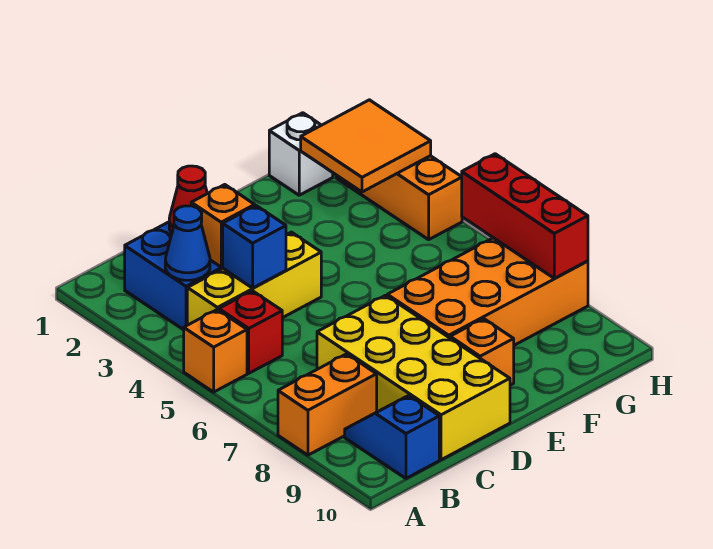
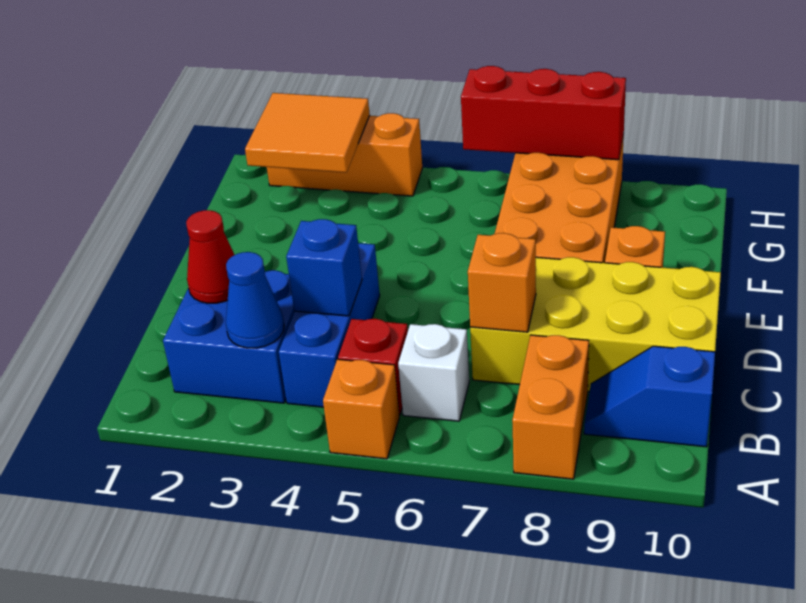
yellow 1x3 brick [187,232,321,325] -> blue 1x3 brick [279,243,380,407]
orange 1x1 brick [191,185,255,267] -> orange 1x1 brick moved to [468,233,536,332]
white 1x1 brick [269,113,333,195] -> white 1x1 brick moved to [398,324,469,421]

